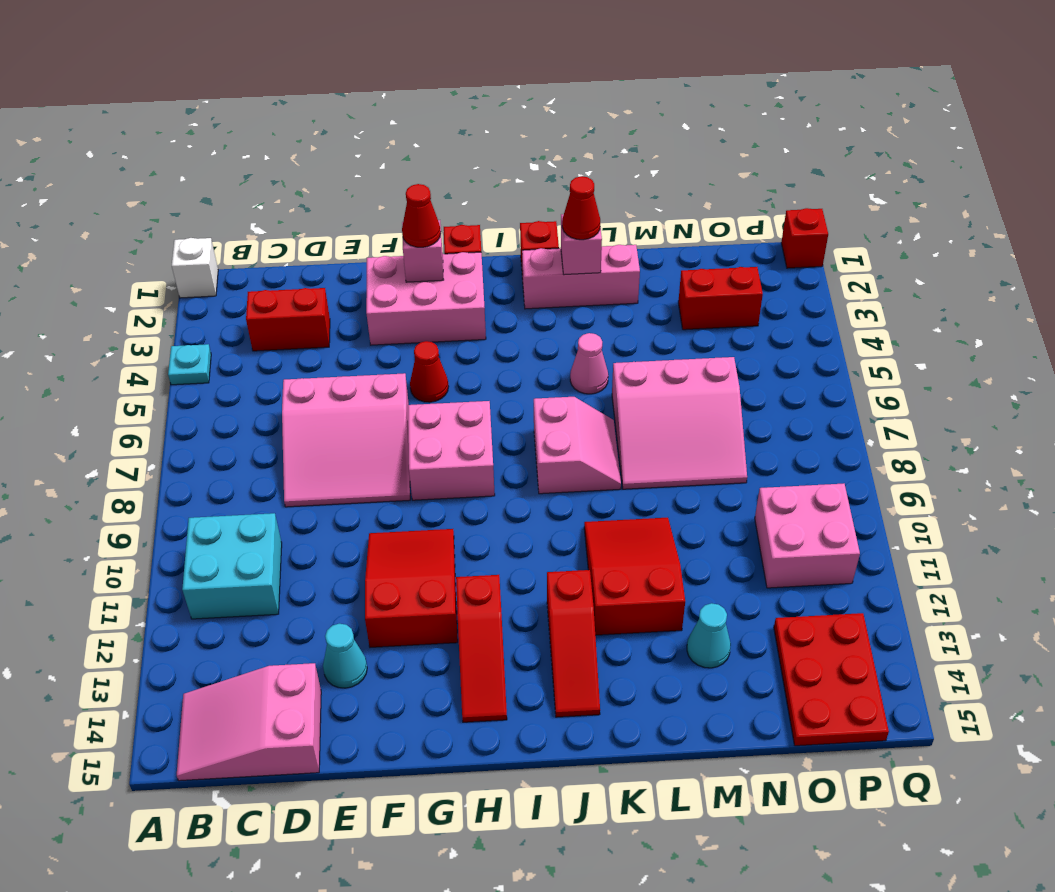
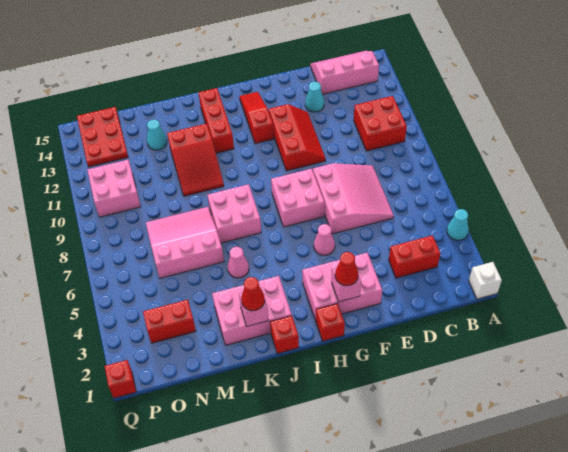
cyan 1x1 plate [168,344,211,385] -> cyan 1x1 cone [447,209,469,240]
cyan 2x2 brick [182,513,282,619] -> red 2x2 brick [354,96,407,151]
pink 2x3 slope [177,663,321,781] -> pink 2x3 slope turned to [310,51,379,94]
pink 3x3 slope [282,373,410,507] -> pink 3x3 slope turned to [313,163,394,234]
red 2x3 slope [365,529,458,647] -> red 2x3 slope turned to [269,104,326,171]
red 1x1 cone [410,341,449,402] -> pink 1x1 cone [314,224,335,255]
pink 1x3 brick [522,245,640,309] -> pink 2x3 brick [212,276,292,345]
pink 2x2 slope [534,397,621,494] -> pink 2x2 brick [208,184,261,243]
red 1x3 slope [547,570,600,717] -> red 1x3 brick [198,88,234,153]

